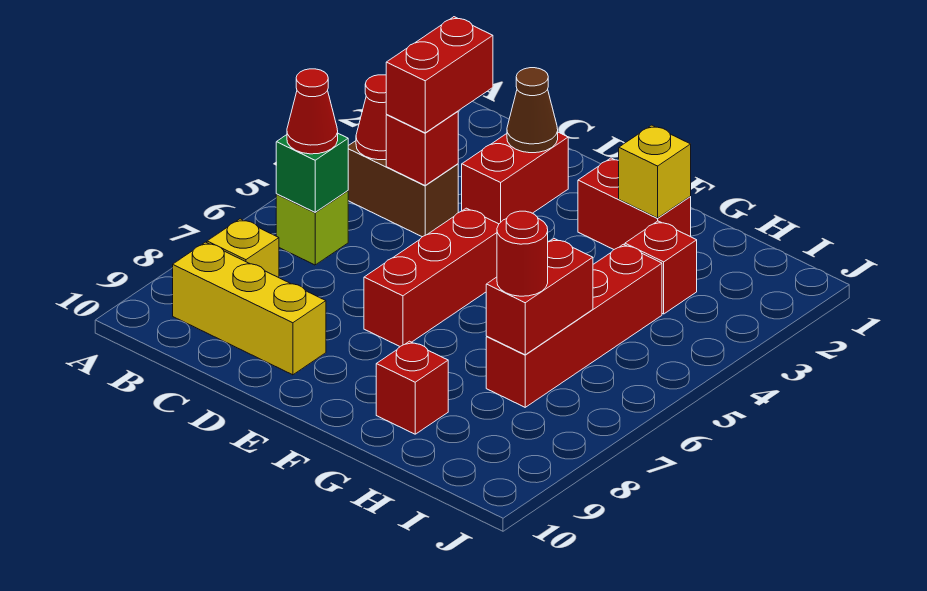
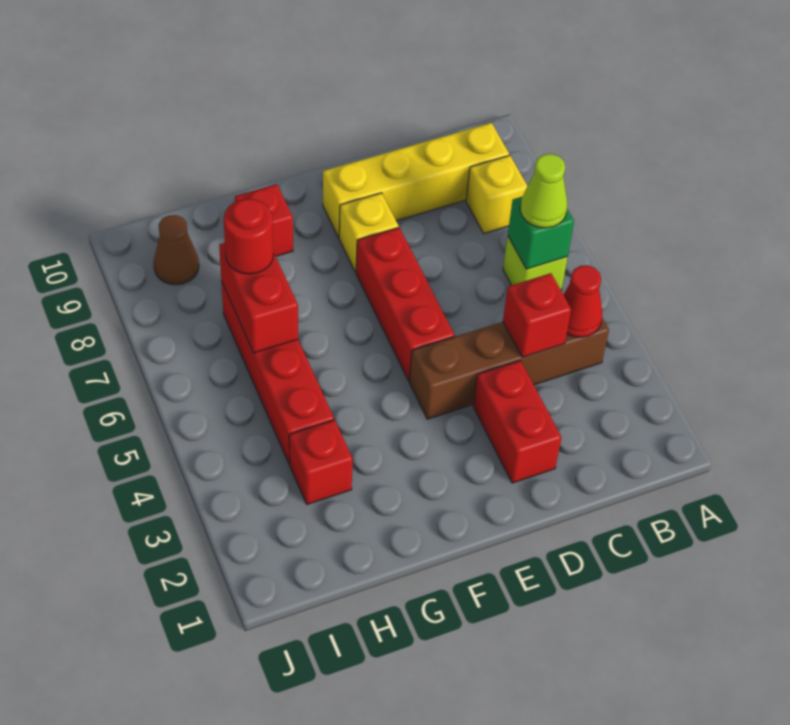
brown 1x2 brick [348,141,458,237] -> brown 1x4 brick [410,318,609,419]
red 1x1 cone [287,69,338,154] -> lime 1x1 cone [520,154,567,228]
yellow 1x3 brick [173,242,326,375] -> yellow 1x4 brick [323,123,509,238]
red 1x2 brick [386,17,493,133] -> none
brown 1x1 cone [507,68,558,153] -> brown 1x1 cone moved to [154,215,199,285]
red 1x2 brick [578,158,691,249] -> none
yellow 1x1 brick [619,125,691,218] -> yellow 1x1 brick moved to [339,193,399,272]

